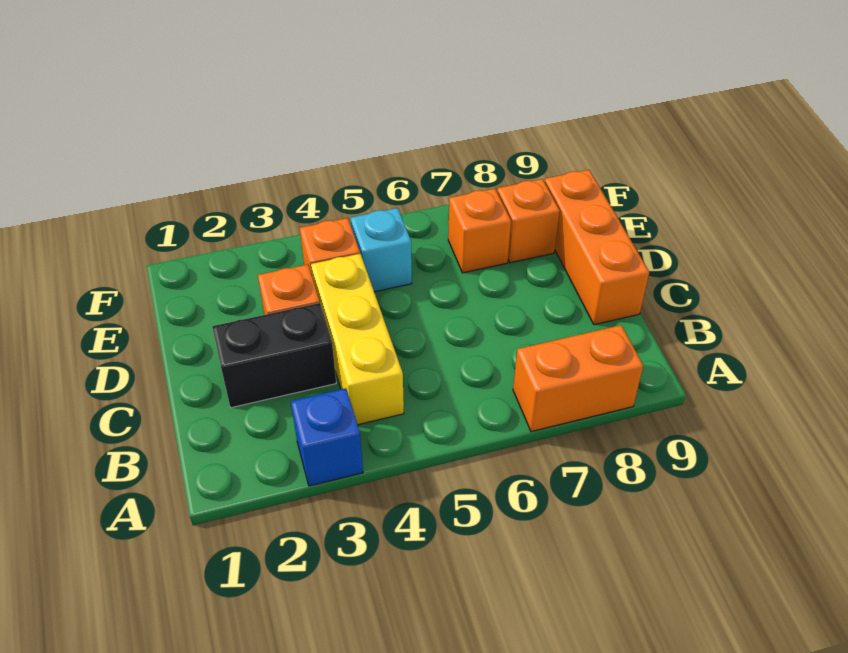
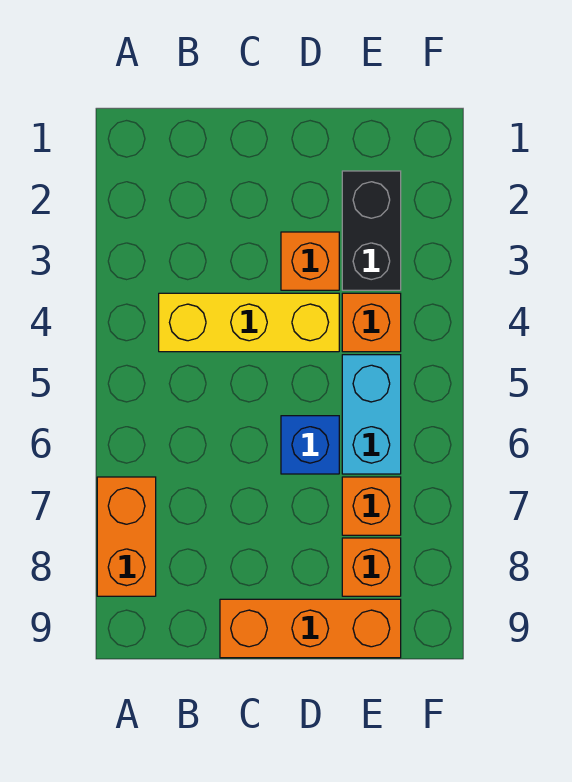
blue 1x1 brick [291,388,363,486] -> blue 1x1 brick moved to [281,416,339,474]
black 1x2 brick [212,303,336,408] -> black 1x2 brick moved to [342,171,401,290]
cyan 1x1 brick [351,208,412,292] -> cyan 1x2 brick [342,355,401,474]

